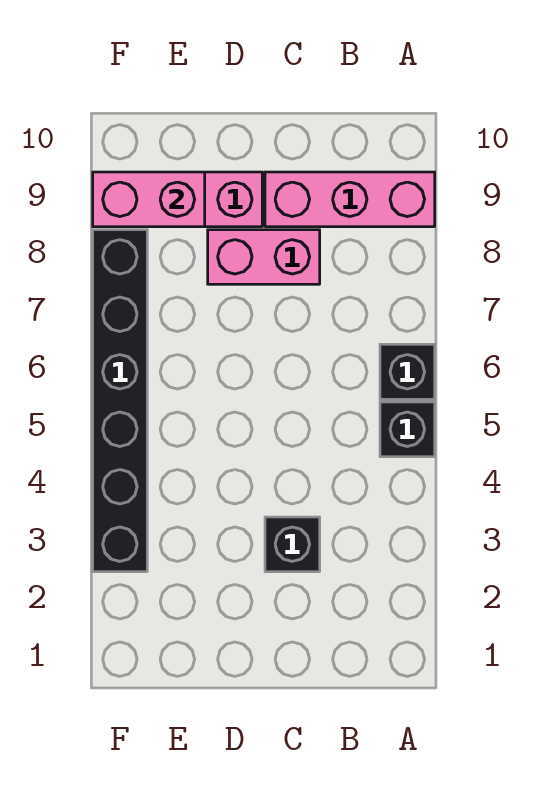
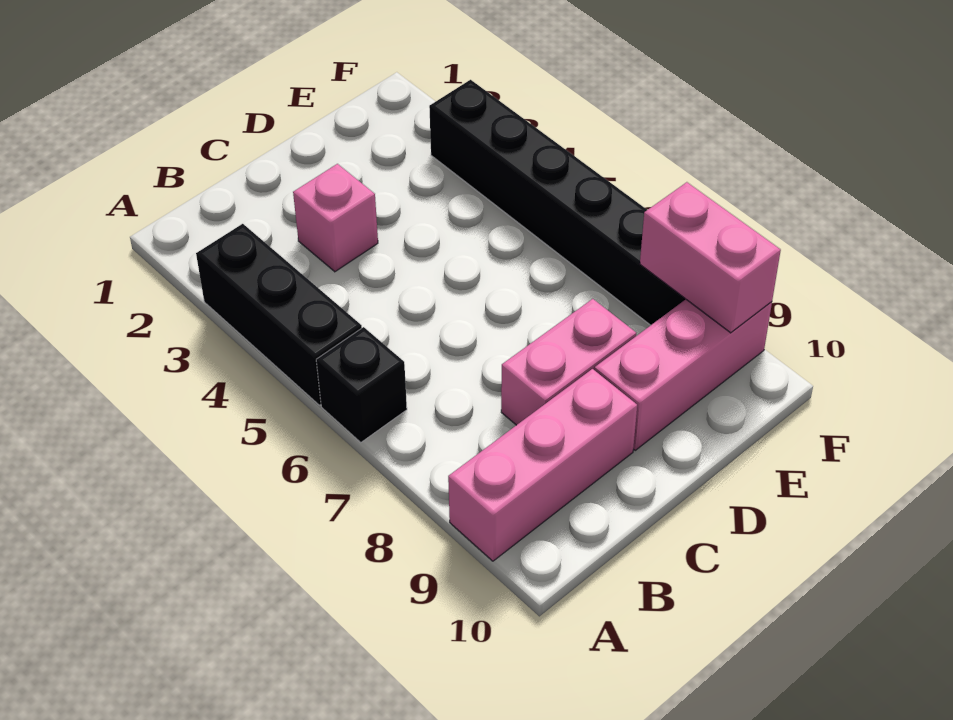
black 1x1 brick [380,402,435,457] -> black 1x3 brick [196,224,362,405]
black 1x1 brick [265,517,320,572] -> pink 1x1 brick [293,164,378,272]
pink 1x2 brick [93,172,205,227] -> pink 1x2 brick turned to [640,182,781,333]

